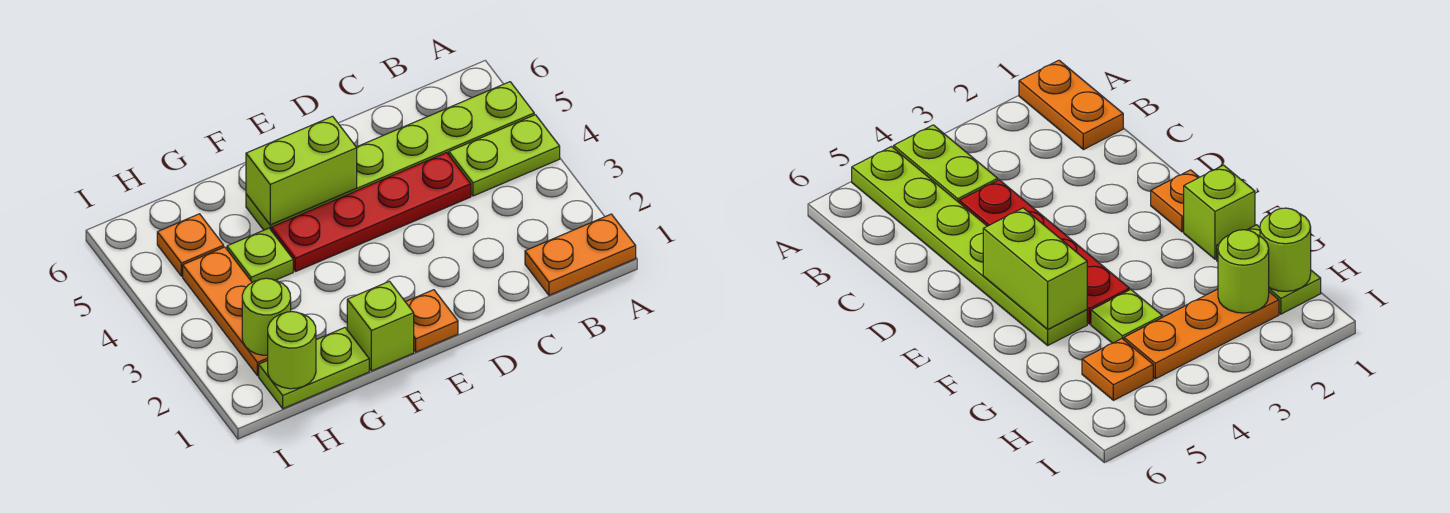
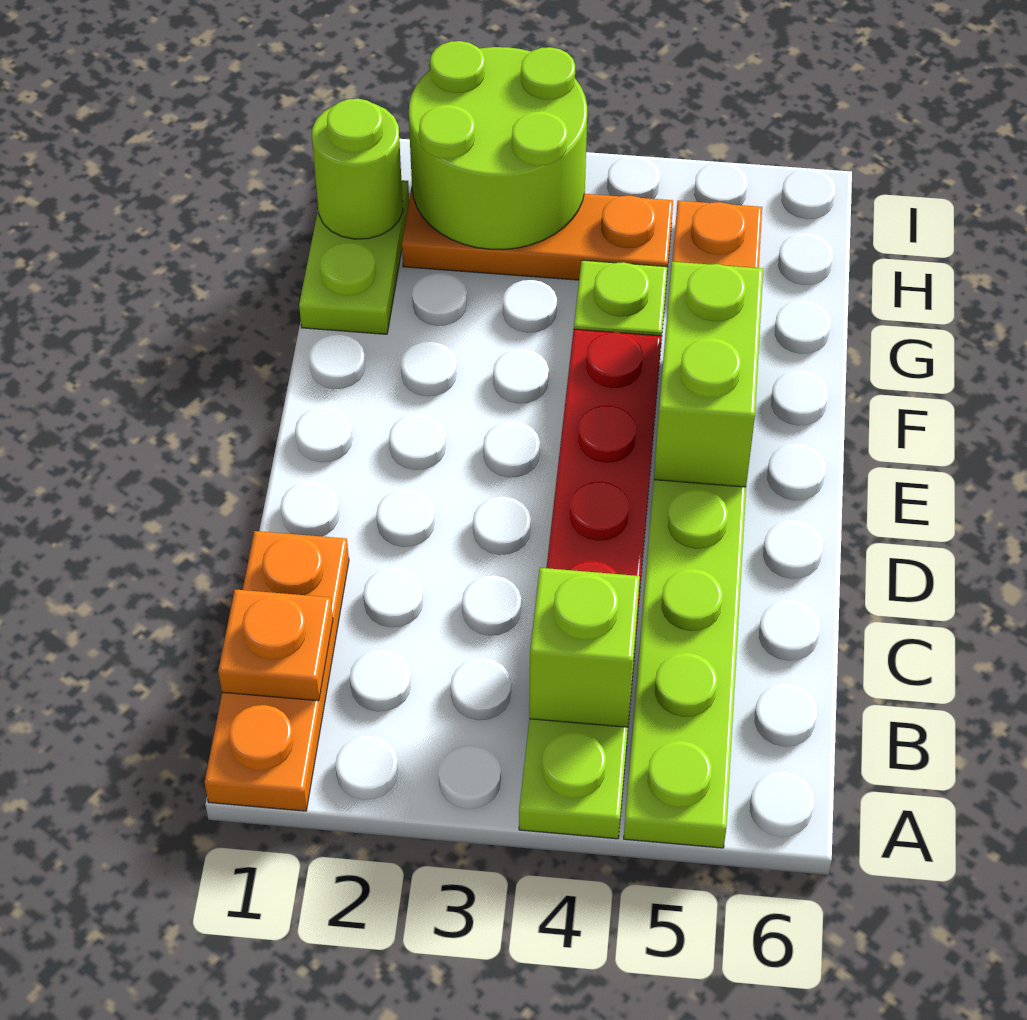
orange 1x2 plate [525,214,636,295] -> orange 1x3 plate [204,531,349,811]
orange 1x1 plate [406,290,458,352] -> orange 1x1 plate moved to [218,589,333,701]
lime 1x1 brick [347,281,414,371] -> lime 1x1 brick moved to [529,568,640,727]
lime 1x1 round brick [242,278,291,355] -> lime 2x2 round brick [409,41,587,249]

